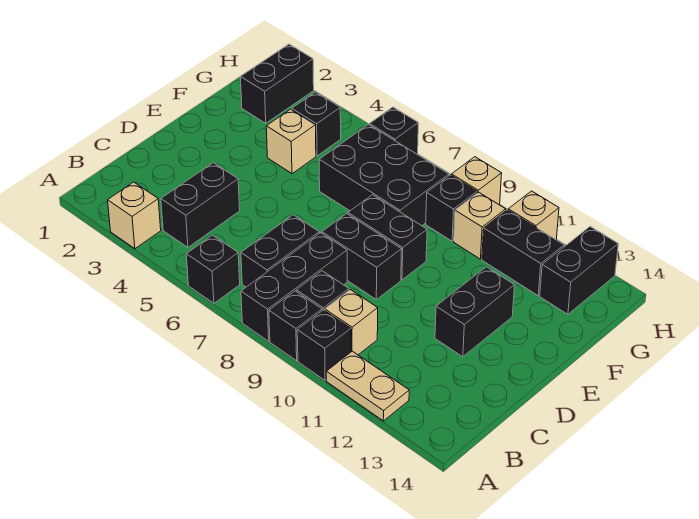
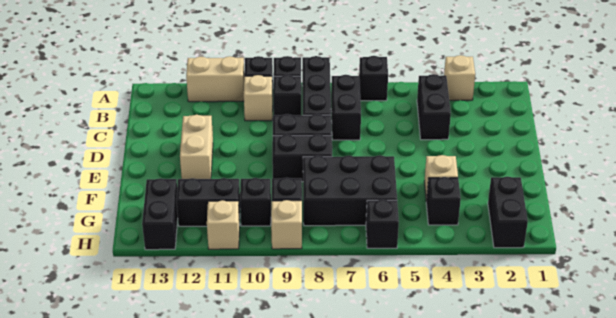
tan 1x2 plate [326,351,409,421] -> tan 1x2 brick [186,56,244,102]
black 1x2 brick [435,267,514,357] -> tan 1x2 brick [180,115,213,179]
tan 1x1 brick [454,192,506,259] -> black 1x1 brick [240,178,271,226]

